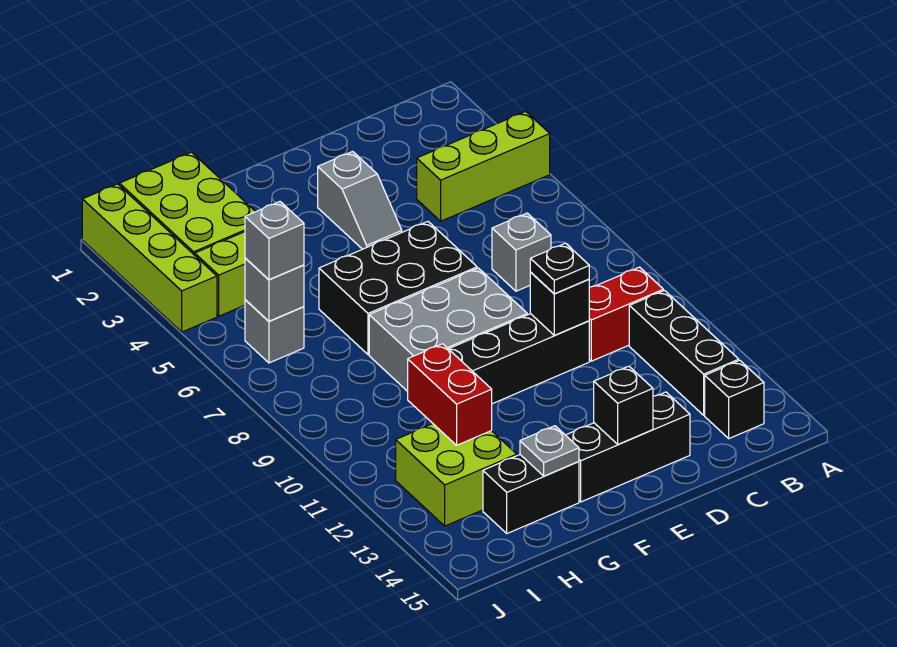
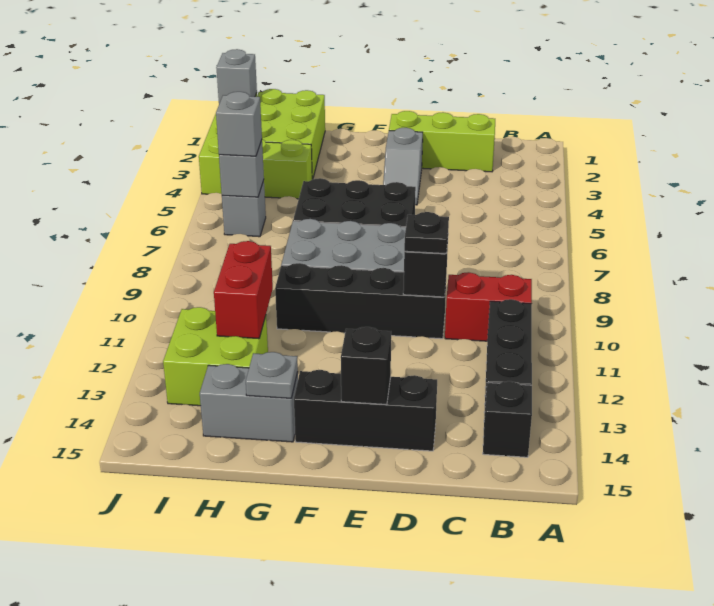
lime 1x3 brick [417,112,550,221] -> lime 1x3 brick moved to [389,111,495,172]
grey 1x1 brick [492,213,551,291] -> grey 1x1 brick moved to [216,49,257,104]
black 1x2 brick [483,455,579,533] -> grey 1x2 brick [200,364,298,442]

